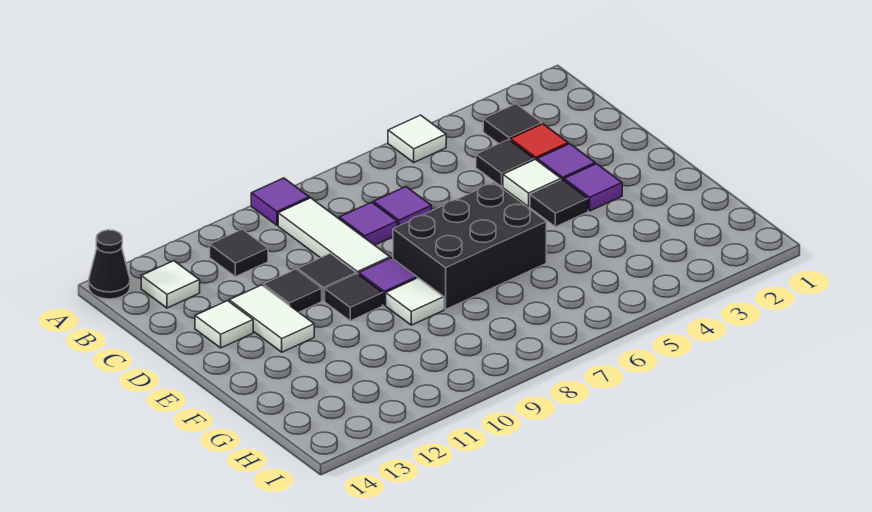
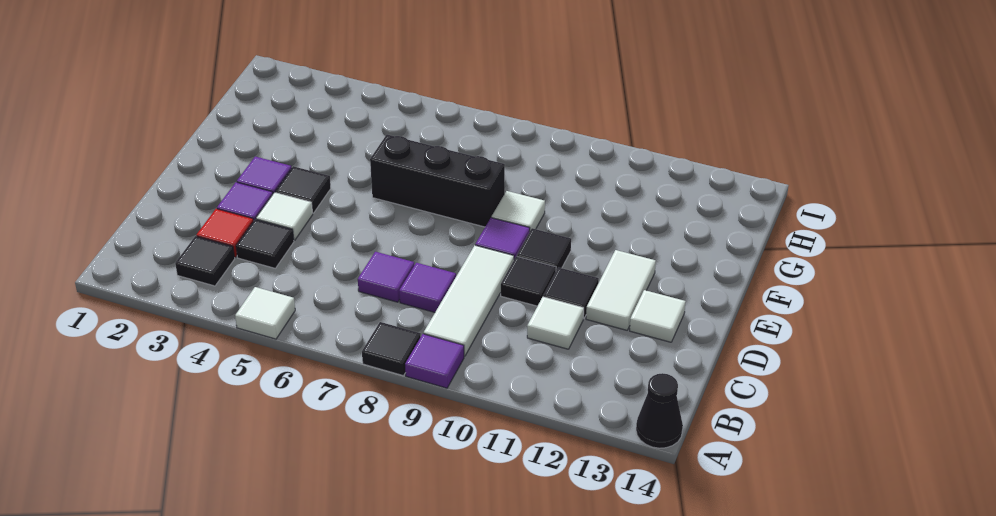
black 1x1 tile [210,229,268,277] -> black 1x1 tile moved to [362,322,421,376]
white 1x1 tile [141,261,200,308] -> white 1x1 tile moved to [527,297,584,349]
black 2x3 brick [393,183,546,309] -> black 1x3 brick [370,135,505,227]

